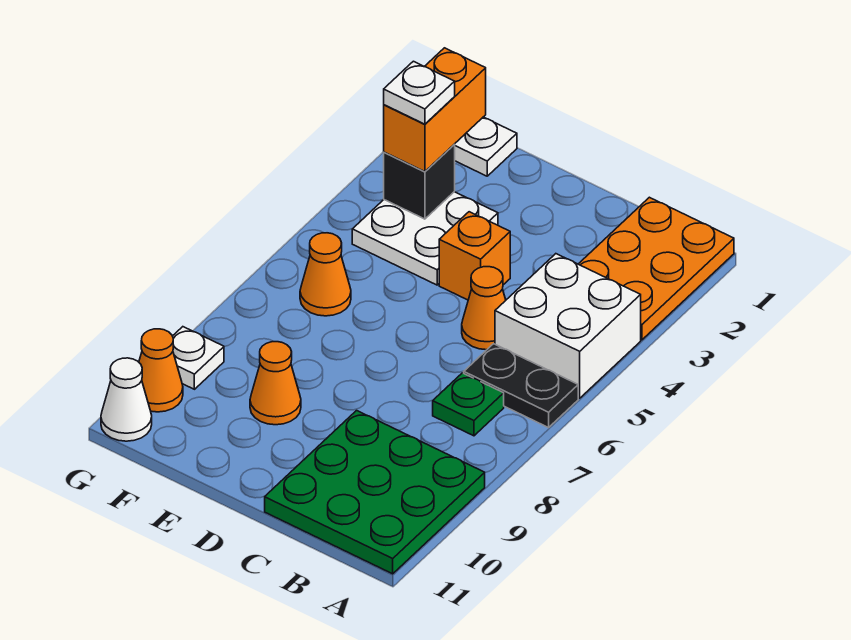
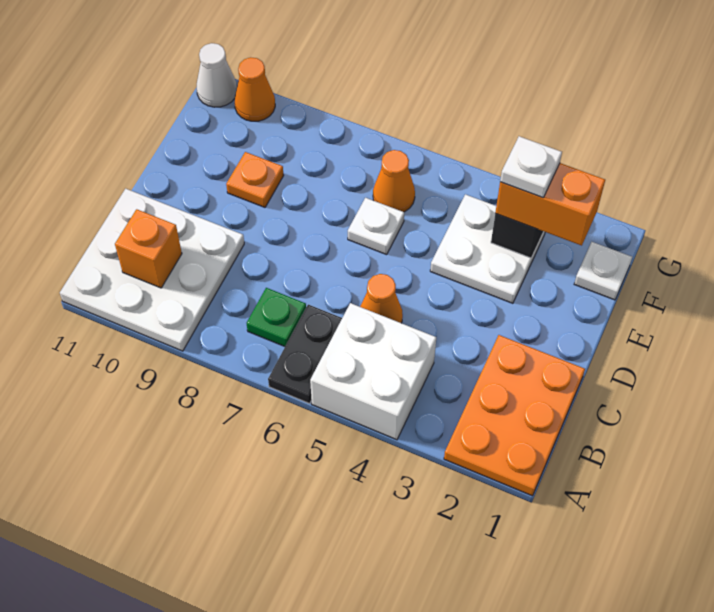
orange 2x3 plate [579,197,734,340] -> orange 2x3 plate turned to [444,335,585,496]
green 3x3 plate [265,411,485,574] -> white 3x3 plate [60,189,244,351]
orange 1x1 brick [439,212,510,300] -> orange 1x1 brick moved to [115,209,182,288]
orange 1x1 cone [250,342,301,425] -> orange 1x1 plate [226,152,284,207]
white 1x1 plate [173,327,224,389] -> white 1x1 plate moved to [348,198,404,255]

